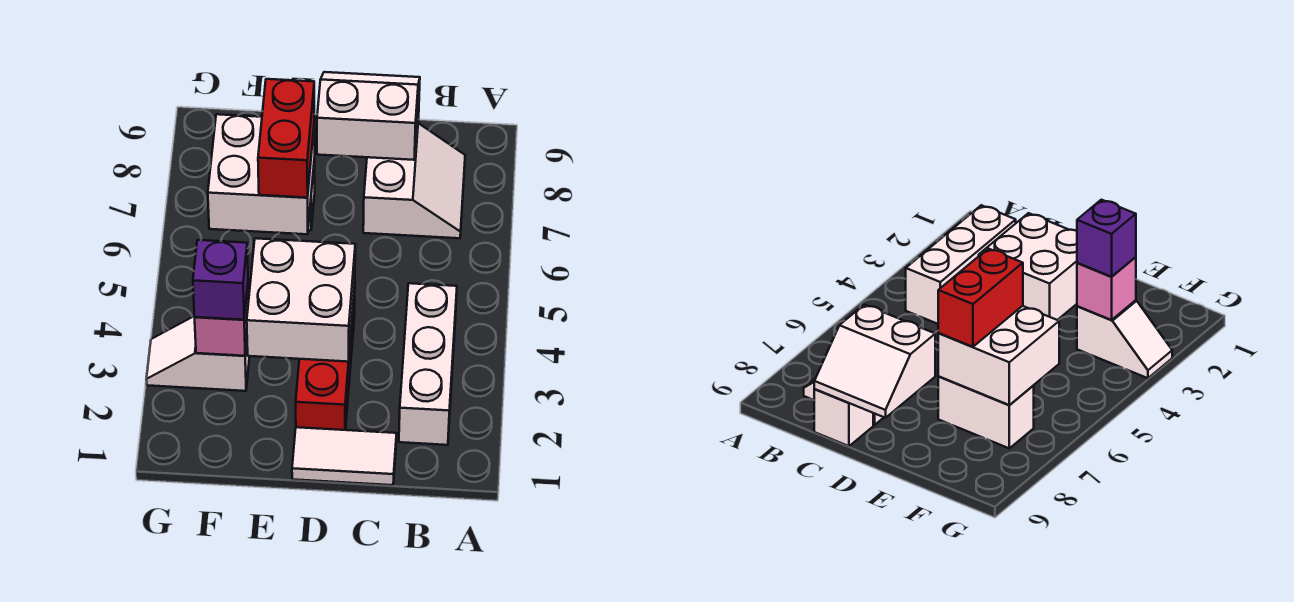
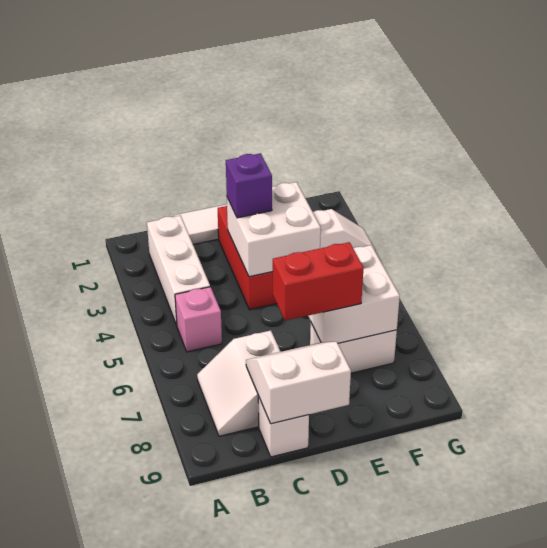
white 2x2 slope [317,72,420,160] -> white 2x2 slope turned to [246,342,351,424]
red 1x2 brick [258,79,314,198] -> red 1x2 brick turned to [273,242,364,321]
pink 1x1 brick [195,287,249,356] -> pink 1x1 brick moved to [175,287,222,352]
purple 1x1 brick [193,240,248,320] -> purple 1x1 brick moved to [226,153,272,218]

